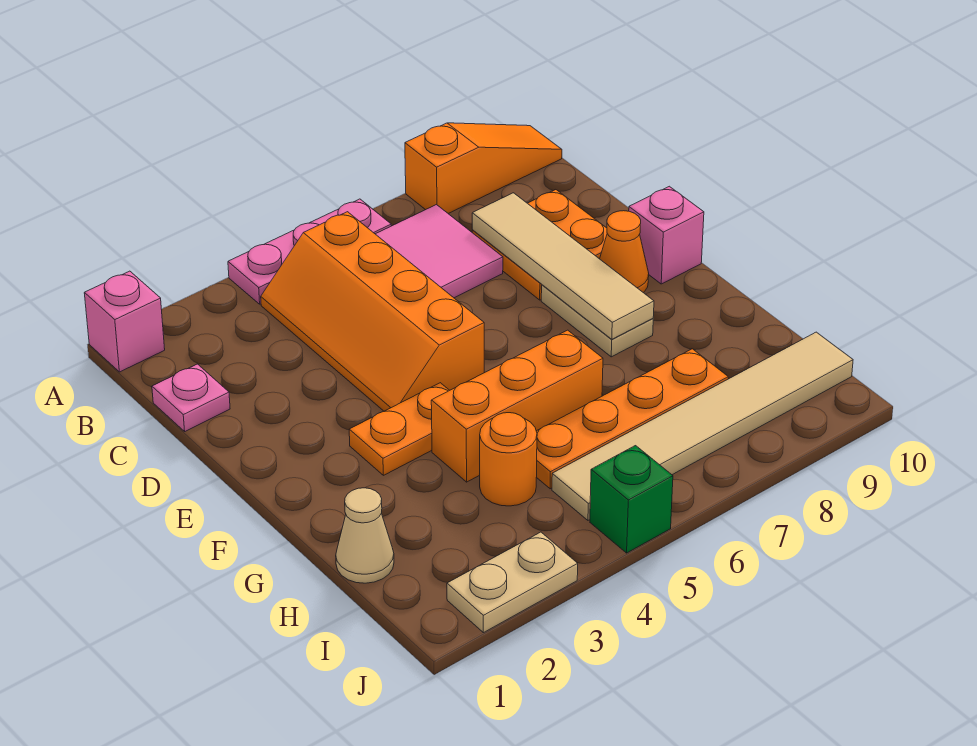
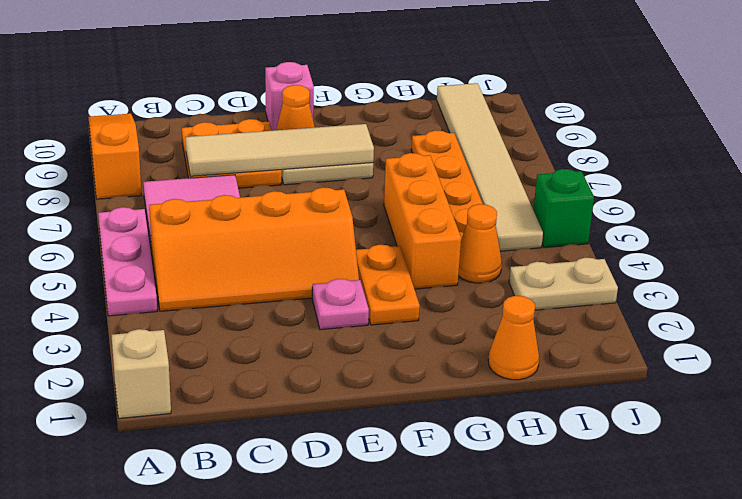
pink 1x1 brick [84,271,165,372] -> tan 1x1 brick [111,329,171,418]
pink 1x1 plate [152,364,230,431] -> pink 1x1 plate moved to [312,279,369,330]
tan 1x1 cone [336,488,394,583] -> orange 1x1 cone [488,296,539,380]
orange 1x1 round brick [480,413,537,506] -> orange 1x1 cone [458,204,502,283]
tan 1x2 plate [447,532,578,633] -> tan 1x2 plate turned to [509,258,618,310]

